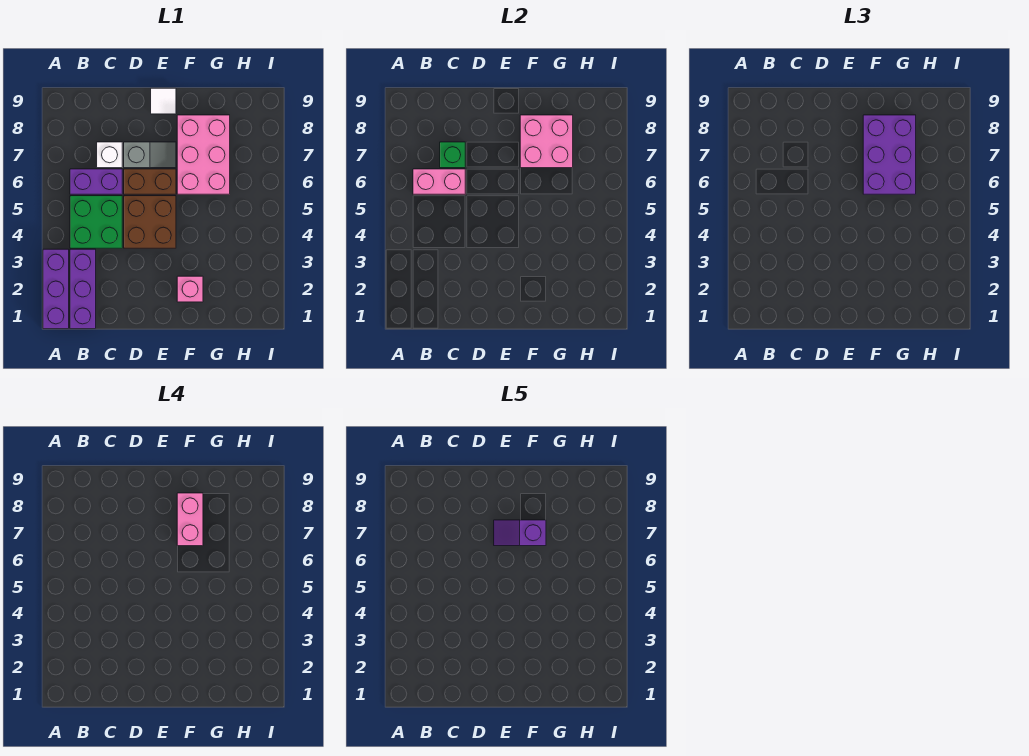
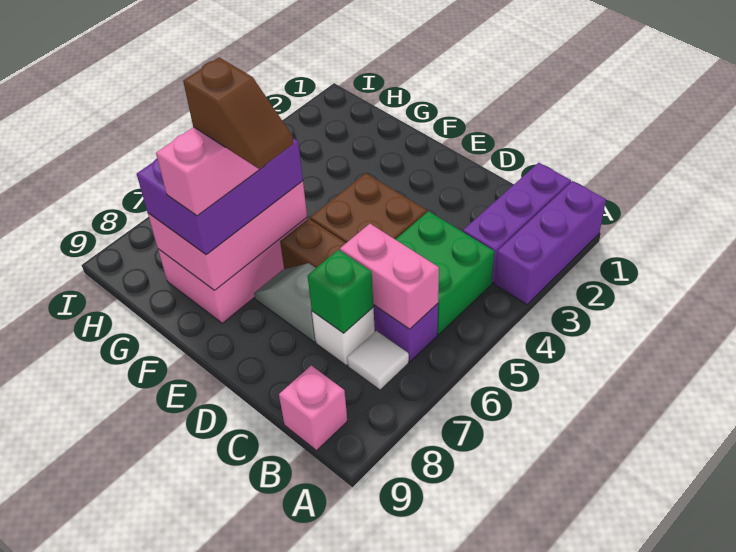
purple 1x2 slope [494,520,546,546] -> brown 1x2 slope [183,58,293,169]
white 1x1 tile [151,88,176,114] -> white 1x1 tile moved to [347,331,409,390]
pink 1x1 brick [177,276,203,302] -> pink 1x1 brick moved to [279,366,347,451]
pink 2x2 brick [520,115,573,168] -> pink 2x3 brick [148,181,307,290]

